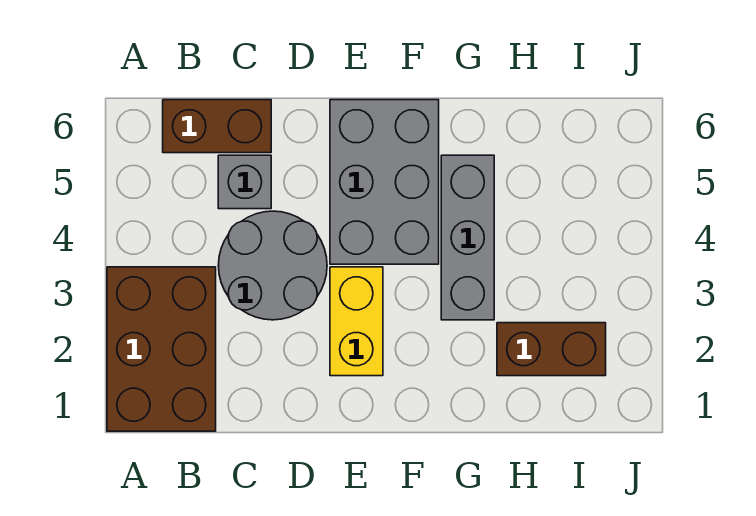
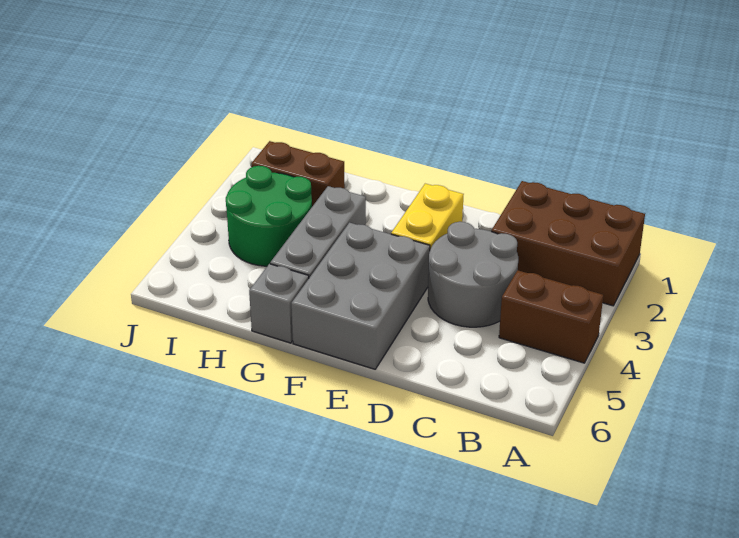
brown 2x3 brick [107,267,216,431] -> brown 2x3 brick turned to [491,181,645,306]
brown 1x2 brick [163,100,271,153] -> brown 1x2 brick moved to [499,270,603,363]
grey 1x1 brick [218,155,271,209] -> grey 1x1 brick moved to [249,264,309,343]
none -> green 2x2 round brick [226,166,312,266]

